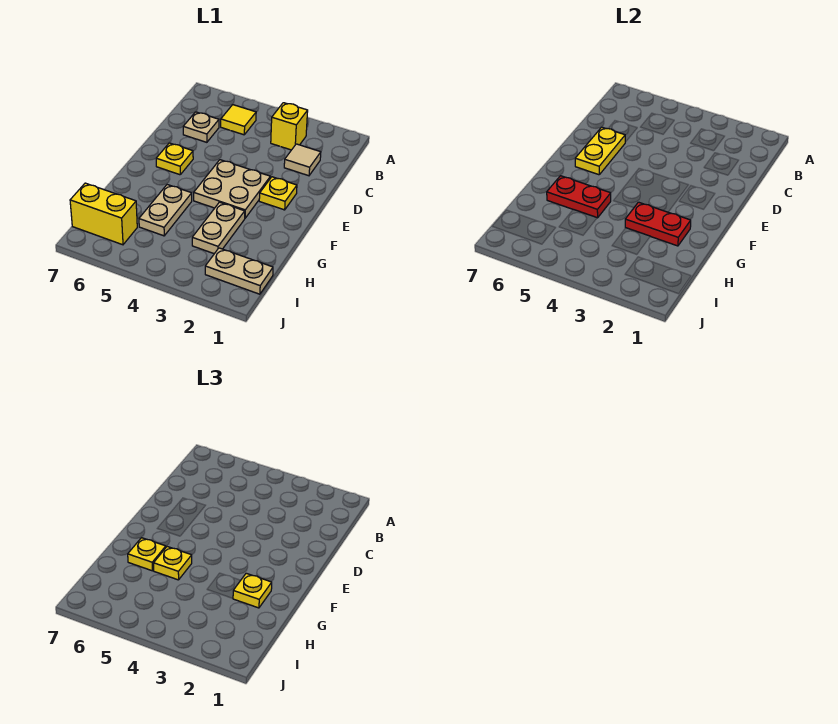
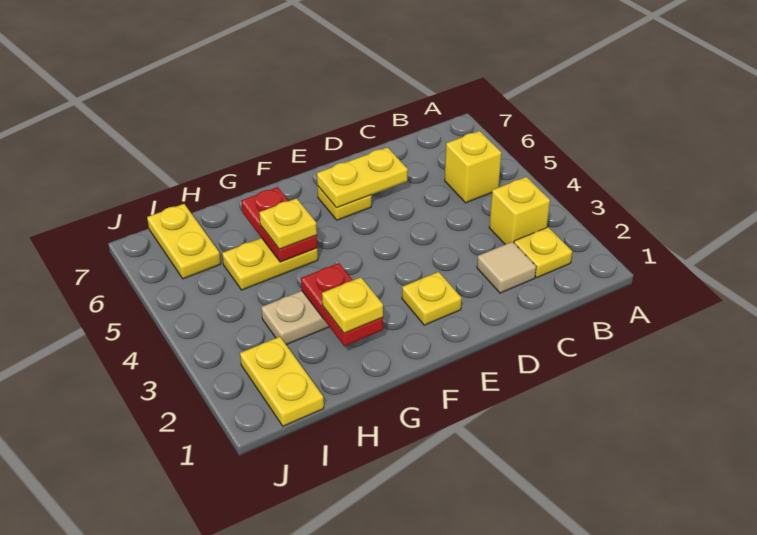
yellow 1x1 tile [221,105,256,135] -> yellow 1x1 brick [445,131,501,203]
tan 1x1 plate [183,112,219,142] -> none
tan 2x2 plate [194,160,270,218] -> none
tan 1x2 plate [139,185,192,236] -> yellow 1x2 plate [222,238,318,290]
yellow 1x1 plate [128,538,166,571] -> yellow 1x1 plate moved to [514,227,572,277]
tan 1x2 plate [205,248,273,294] -> yellow 1x2 plate [240,337,324,426]
yellow 1x2 brick [70,183,137,245] -> yellow 1x2 plate [147,204,221,279]

